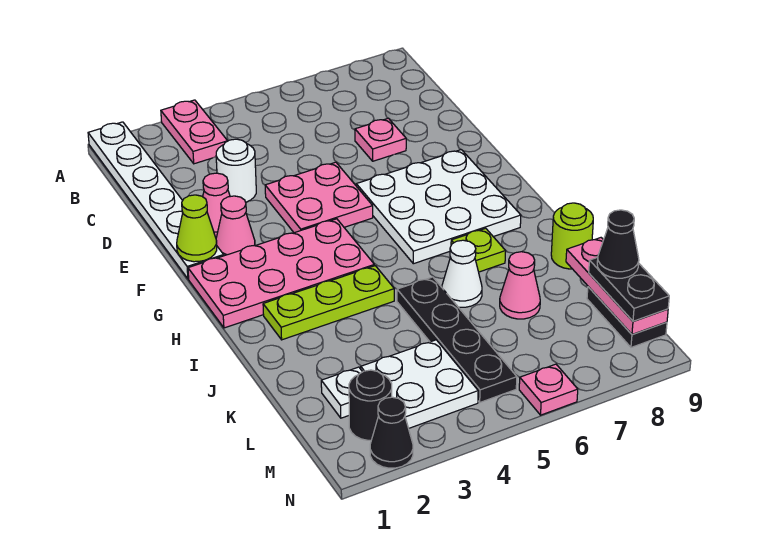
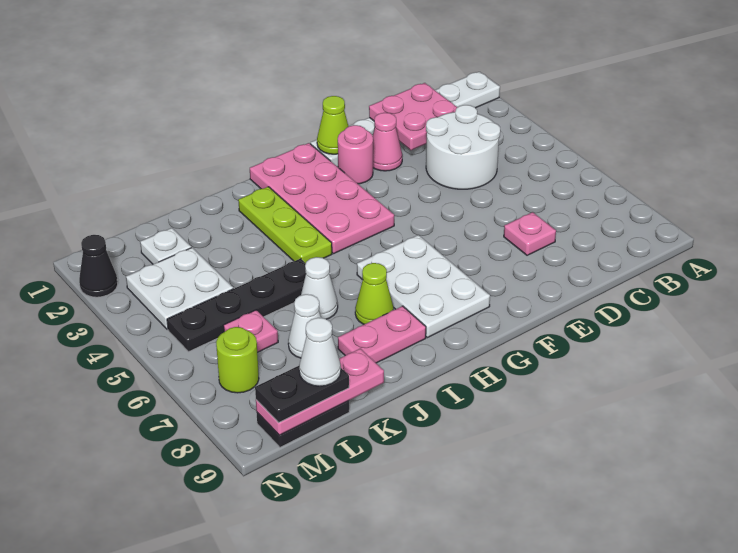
pink 1x2 plate [161,100,227,164] -> pink 1x2 plate moved to [338,306,426,363]
white 1x1 round brick [216,139,256,202] -> white 2x2 round brick [426,105,500,189]
pink 2x2 plate [265,162,373,233] -> pink 2x2 plate moved to [369,83,457,150]
pink 1x1 cone [216,196,255,256] -> pink 1x1 round brick [338,125,373,184]
white 3x3 plate [356,150,521,264] -> white 2x3 plate [357,235,490,338]
lime 1x1 plate [451,228,506,272] -> lime 1x1 cone [355,263,394,324]
lime 1x1 round brick [551,203,593,269] -> lime 1x1 round brick moved to [216,327,259,393]
pink 1x1 cone [500,252,540,319] -> white 1x1 cone [288,294,321,358]
black 1x1 cone [597,210,639,278] -> white 1x1 cone [299,318,341,386]
black 1x1 round brick [349,370,392,440] -> none
pink 1x1 plate [519,364,578,415] -> pink 1x1 plate moved to [224,310,278,352]

